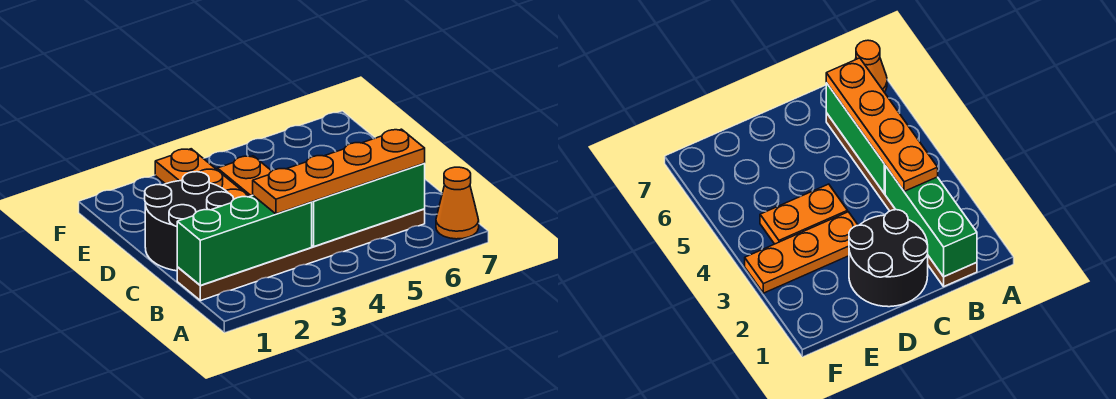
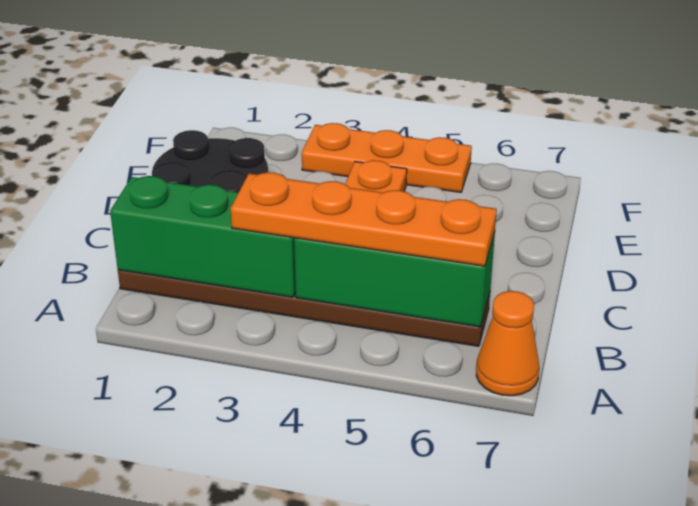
orange 1x3 plate [155,149,249,199] -> orange 1x3 plate turned to [302,123,472,192]

